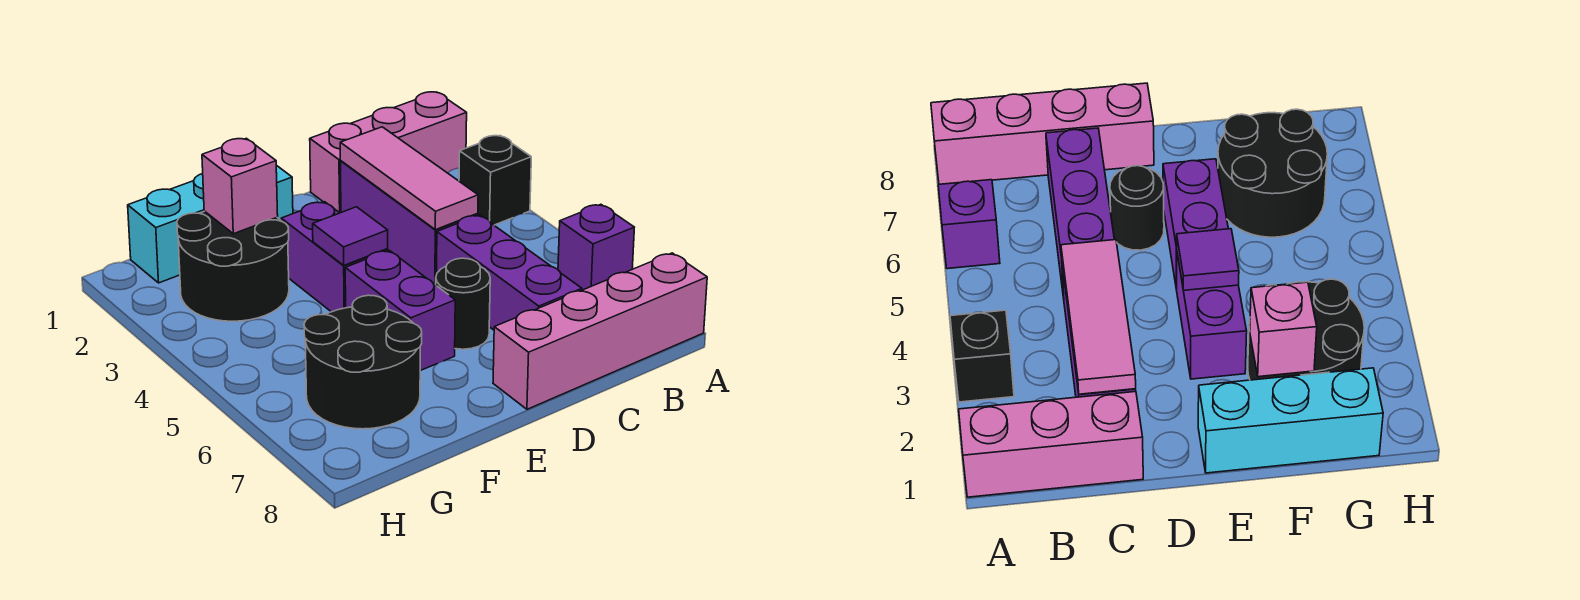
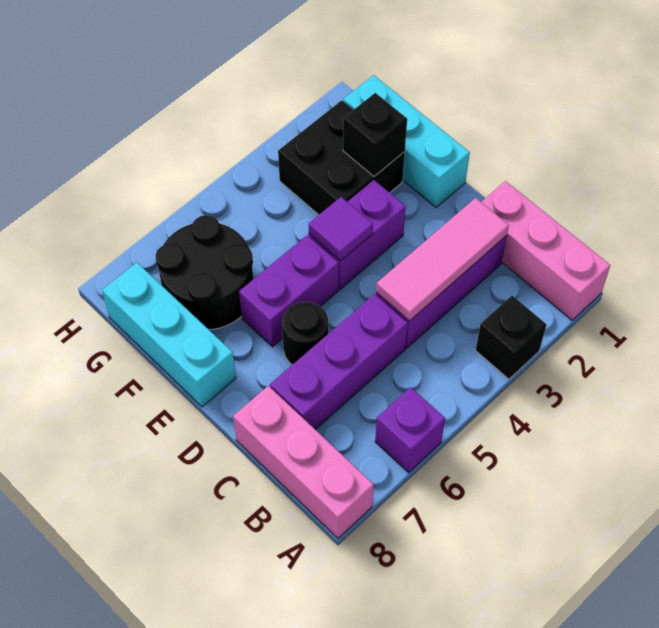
pink 1x4 brick [493,253,707,409] -> pink 1x3 brick [233,386,374,538]
none -> cyan 1x3 brick [102,262,236,407]
black 2x2 round brick [177,211,289,321] -> black 2x2 brick [278,100,405,215]
pink 1x1 brick [202,138,278,234] -> black 1x1 brick [343,93,407,176]

